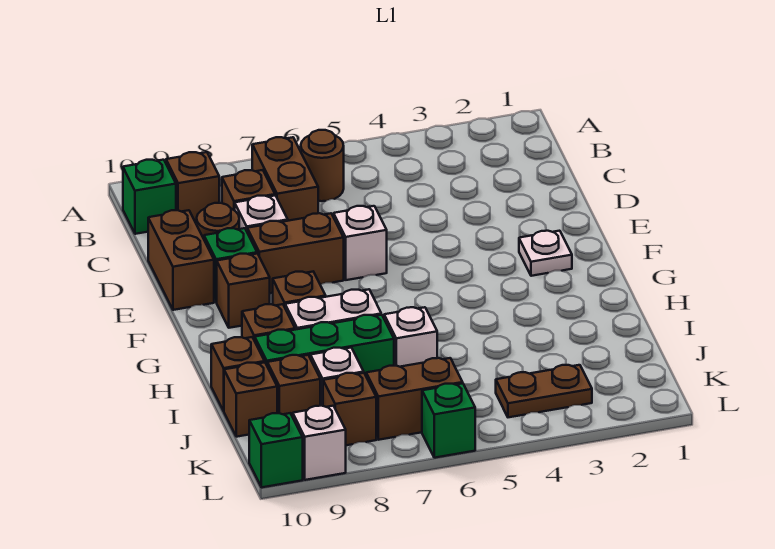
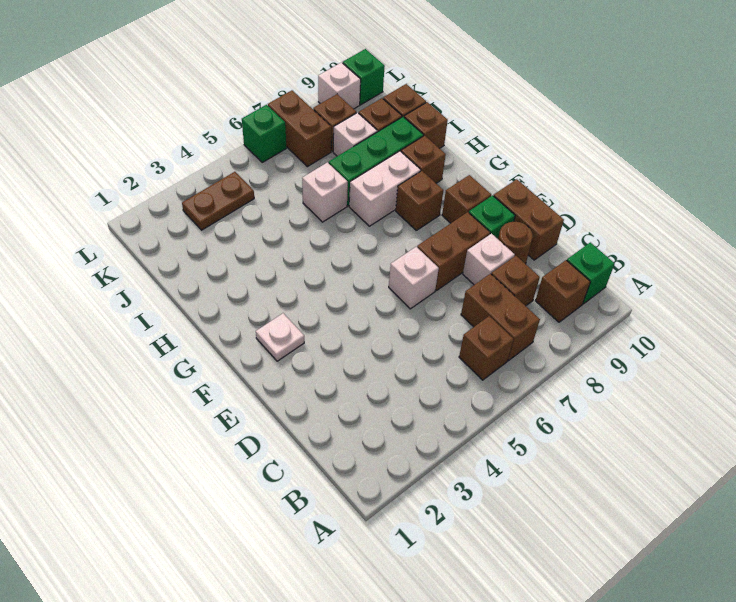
brown 1x1 round brick [301,130,344,201] -> brown 1x1 brick [459,316,514,380]
brown 1x2 brick [366,358,463,440] -> brown 1x2 brick turned to [268,90,331,167]

